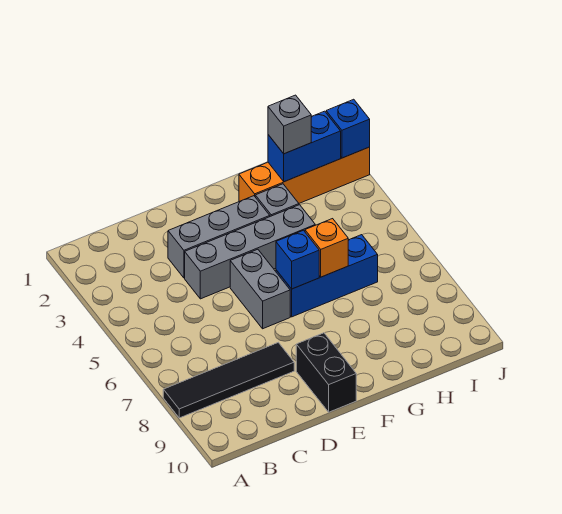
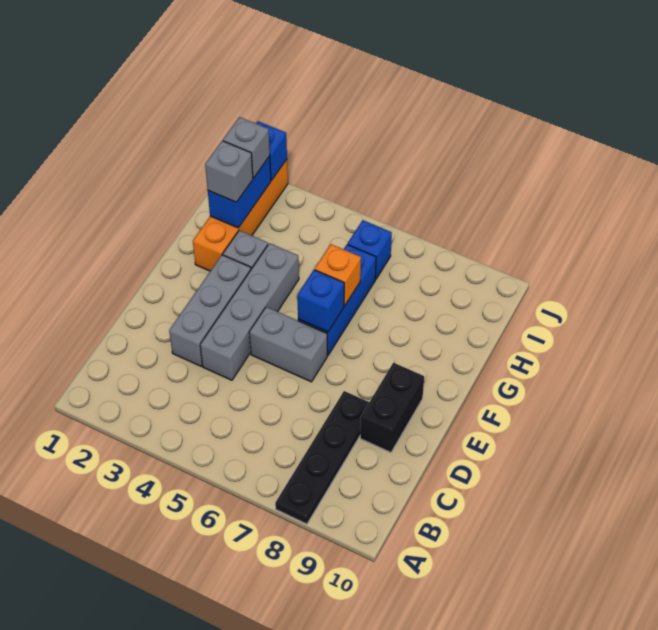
black 1x4 tile [163,342,294,418] -> black 1x4 plate [275,391,369,524]
black 1x2 brick [296,333,356,412] -> black 1x2 brick turned to [360,363,424,452]
none -> grey 1x1 brick [223,117,270,178]
none -> blue 1x1 brick [347,220,392,279]

